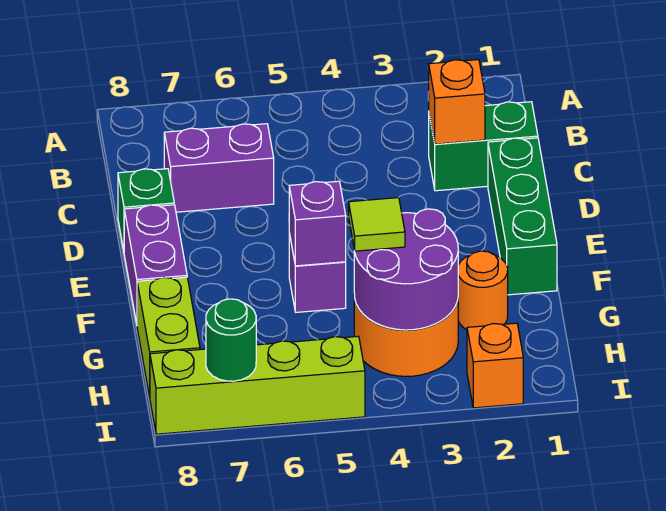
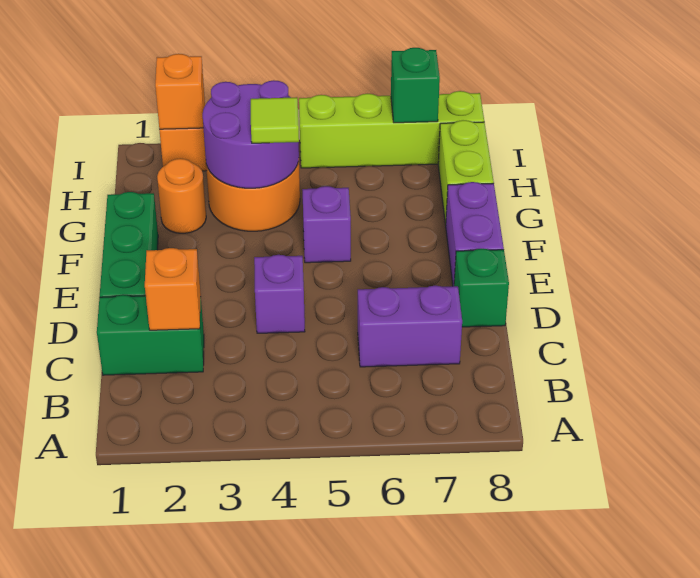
purple 1x1 brick [289,181,346,266] -> purple 1x1 brick moved to [254,255,305,333]
none -> orange 1x1 brick [155,54,205,129]
green 1x1 round brick [206,299,256,381] -> green 1x1 brick [391,48,440,123]

